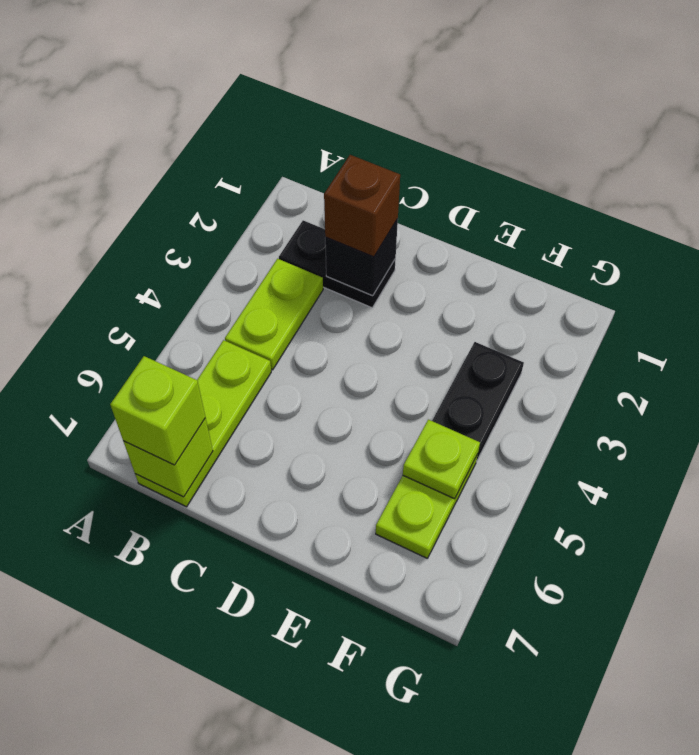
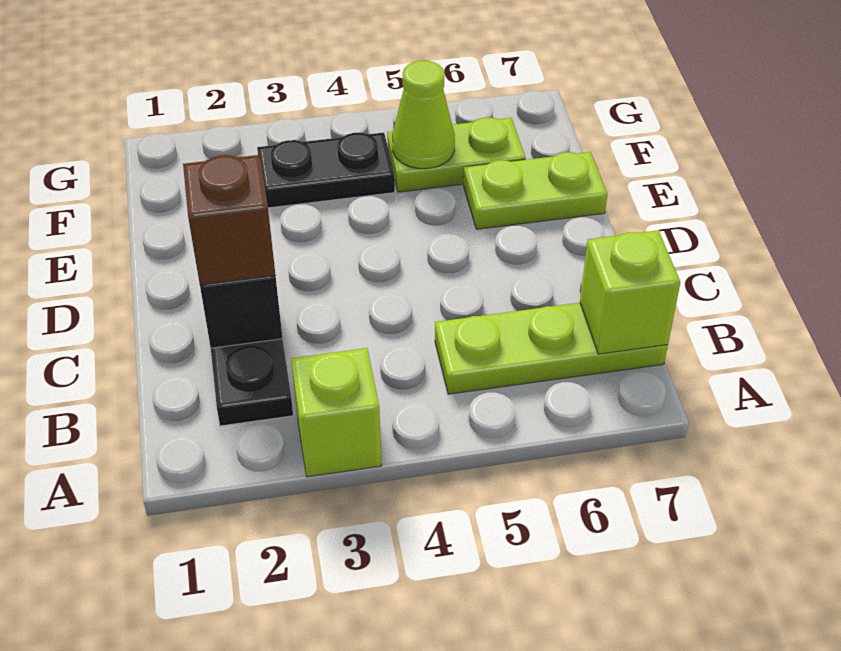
lime 1x2 plate [225,259,323,370] -> lime 1x2 plate moved to [464,152,608,229]
lime 1x1 brick [110,356,205,465] -> lime 1x1 brick moved to [291,348,381,477]
lime 1x1 plate [403,420,480,499] -> lime 1x1 cone [392,61,455,169]

